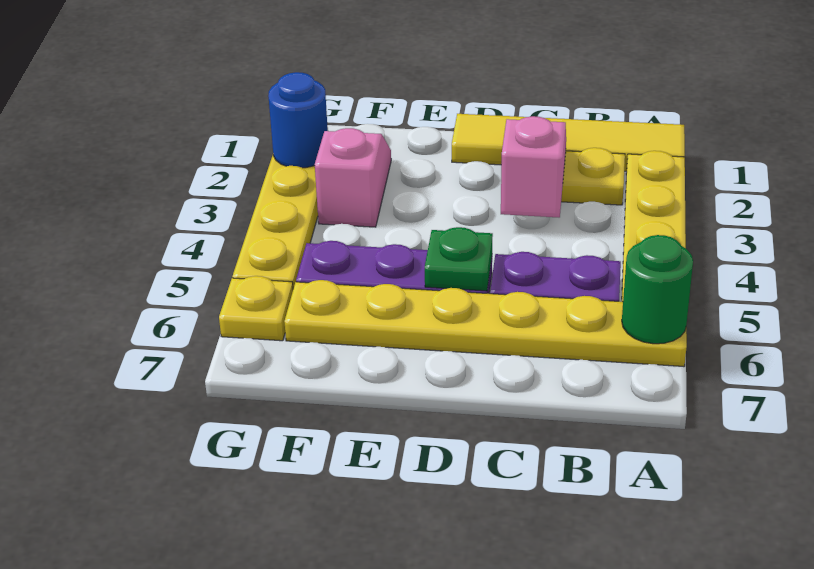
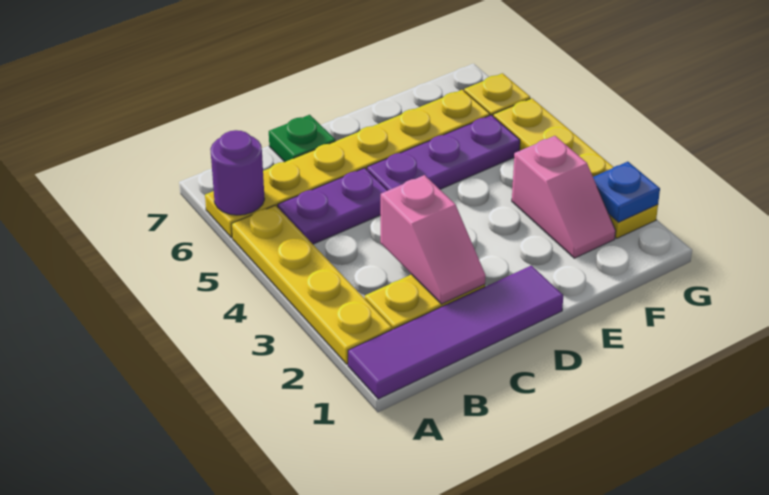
yellow 1x4 tile [452,114,685,171] -> purple 1x4 tile [348,266,563,399]
green 1x1 round brick [622,235,693,344] -> purple 1x1 round brick [210,130,265,215]
green 1x1 plate [425,227,493,291] -> green 1x1 plate moved to [269,115,336,162]
blue 1x1 round brick [268,72,328,168] -> blue 1x1 plate [593,162,660,223]

